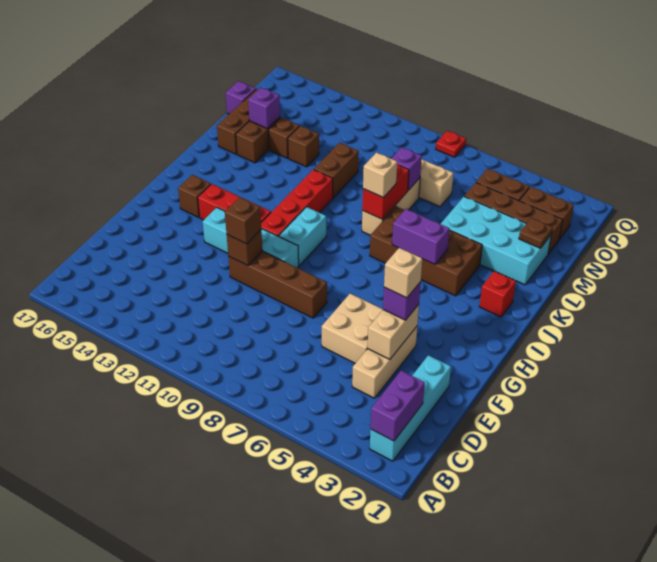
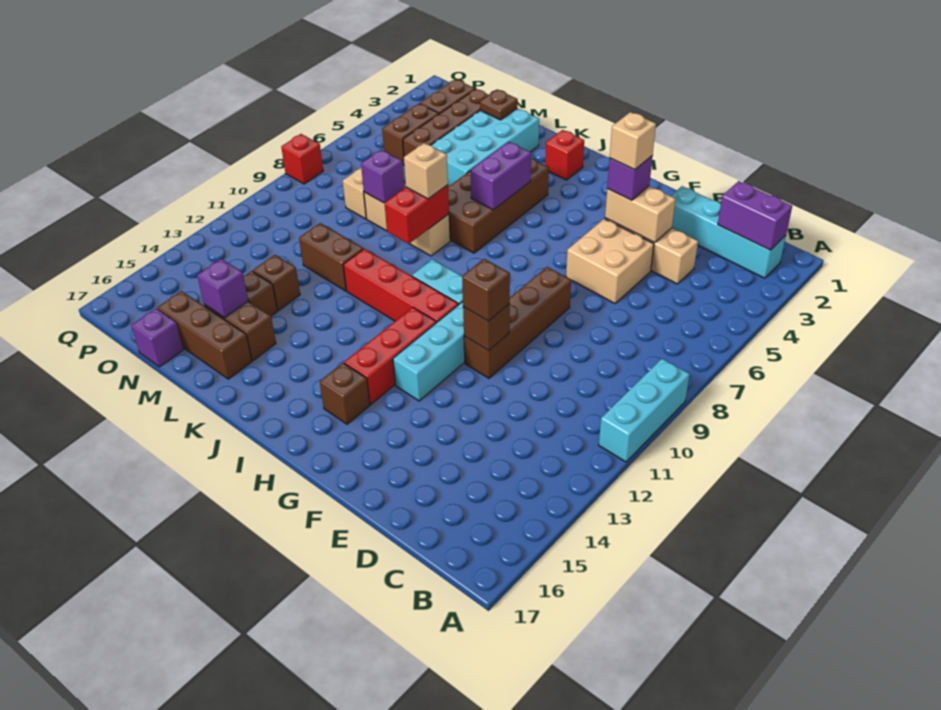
none -> cyan 1x3 brick [599,359,690,462]
red 1x2 brick [362,164,409,219] -> red 1x2 brick turned to [384,185,449,244]
red 1x1 plate [436,131,466,157] -> red 1x1 brick [281,134,323,184]

